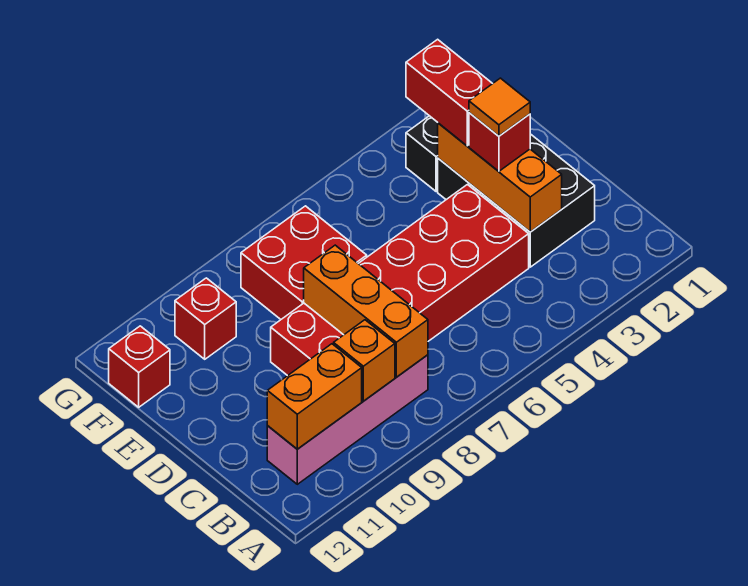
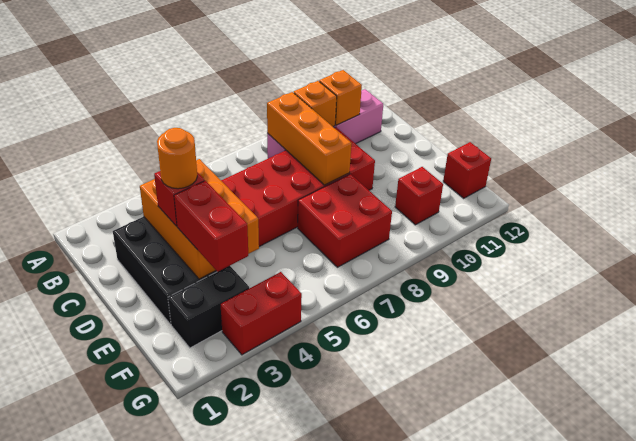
orange 1x2 brick [267,344,362,449] -> orange 1x1 brick [319,70,362,125]
orange 1x3 brick [438,123,562,232] -> orange 2x3 brick [140,159,259,279]
orange 1x1 tile [469,78,530,136] -> orange 1x1 round brick [157,128,197,189]
none -> red 1x2 brick [220,272,302,355]

